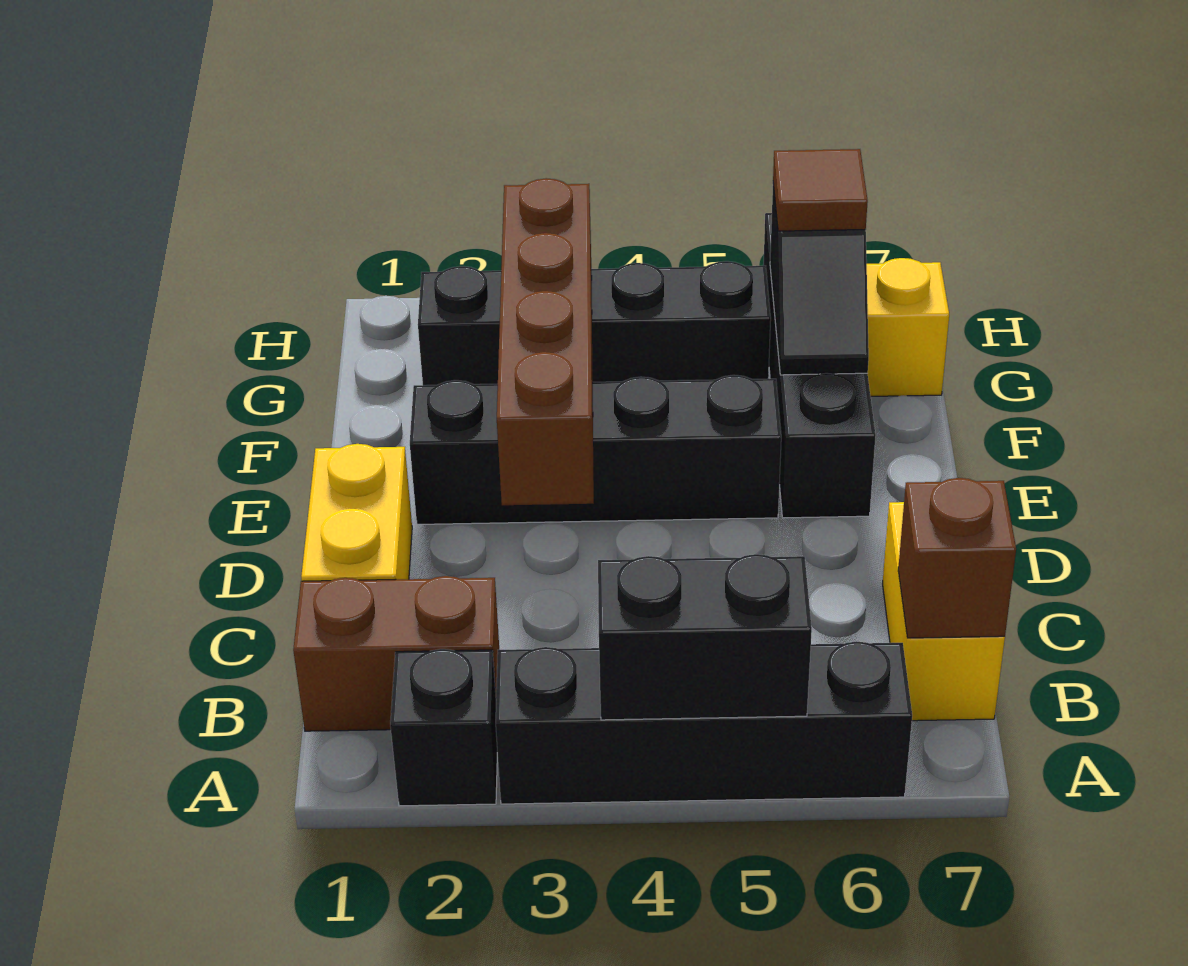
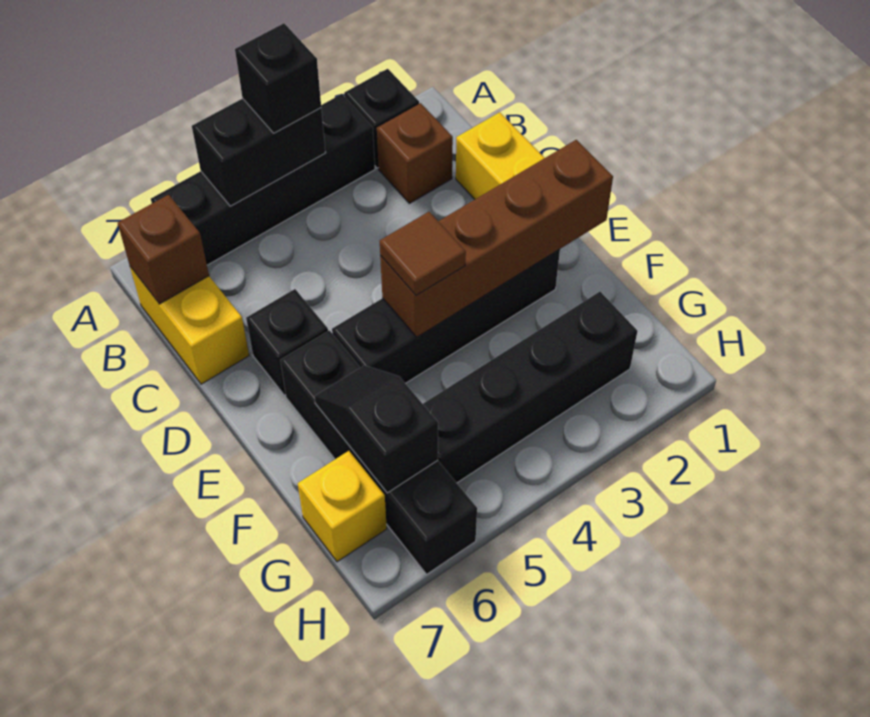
none -> black 1x1 brick [235,23,321,133]
brown 1x2 brick [293,576,499,731] -> brown 1x1 brick [377,103,453,203]
brown 1x4 brick [497,178,594,505] -> brown 1x4 brick turned to [380,140,613,337]
none -> black 1x1 brick [246,289,328,395]
brown 1x1 tile [773,149,868,231] -> brown 1x1 tile moved to [380,212,466,295]

